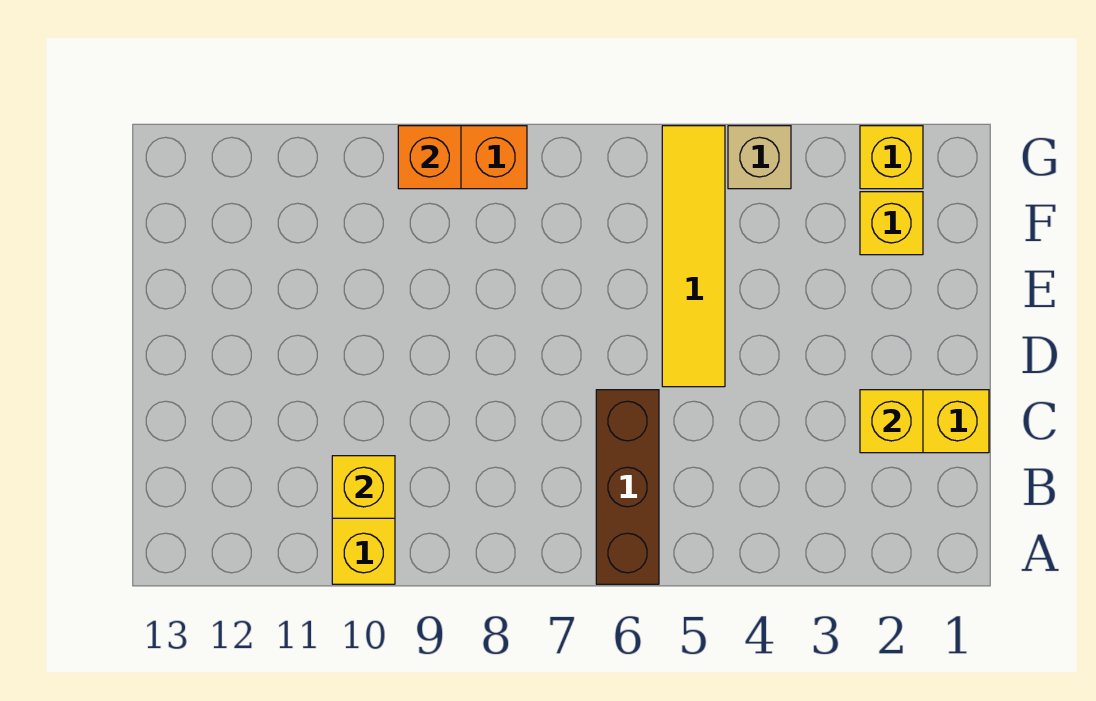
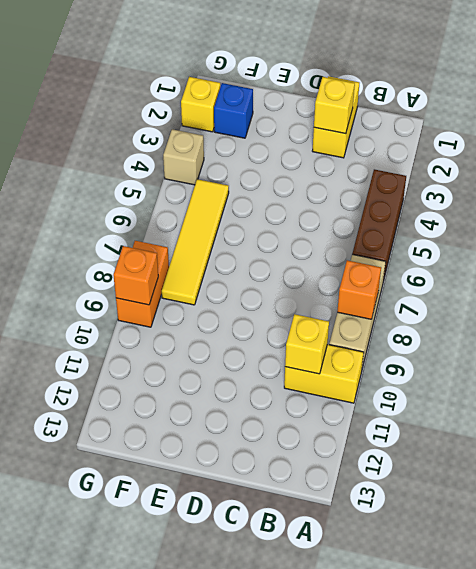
brown 1x3 brick [596,390,659,584] -> brown 1x3 brick turned to [352,169,406,277]
none -> tan 1x3 brick [329,254,386,372]
none -> orange 1x1 brick [337,260,381,319]
yellow 1x4 tile [662,126,725,387] -> yellow 1x4 tile turned to [162,179,229,305]
yellow 1x1 brick [860,192,923,255] -> blue 1x1 brick [214,83,253,138]

